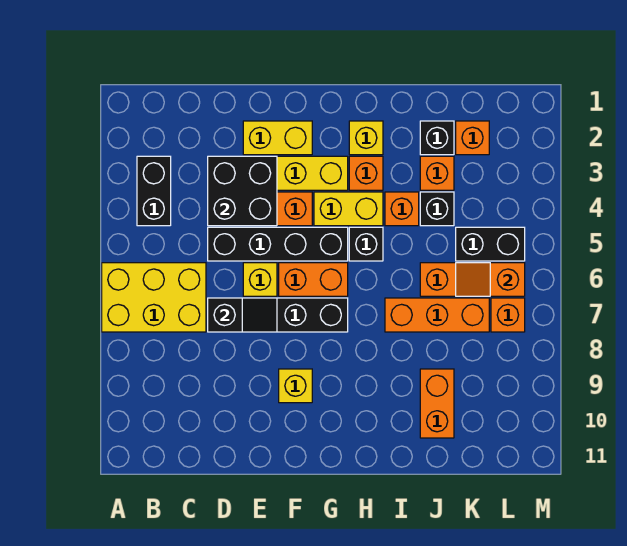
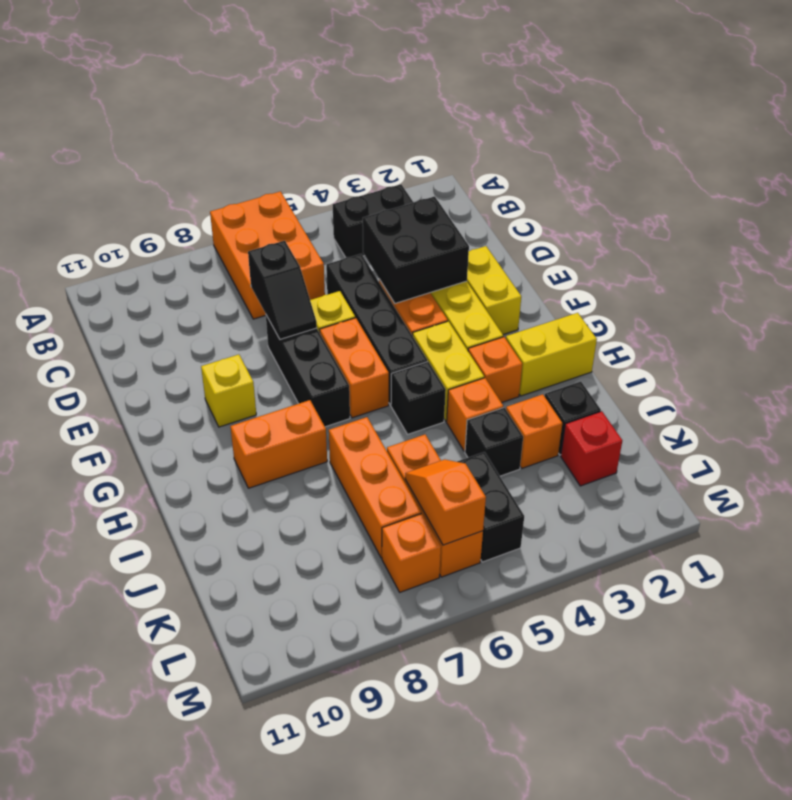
yellow 2x3 brick [102,263,206,332] -> orange 2x3 brick [210,191,325,319]
yellow 1x1 brick [349,121,383,155] -> yellow 1x2 brick [506,313,597,396]
orange 1x2 brick [420,369,454,438] -> orange 1x2 brick moved to [230,400,327,488]
orange 1x1 brick [456,121,489,155] -> red 1x1 brick [561,411,622,486]

